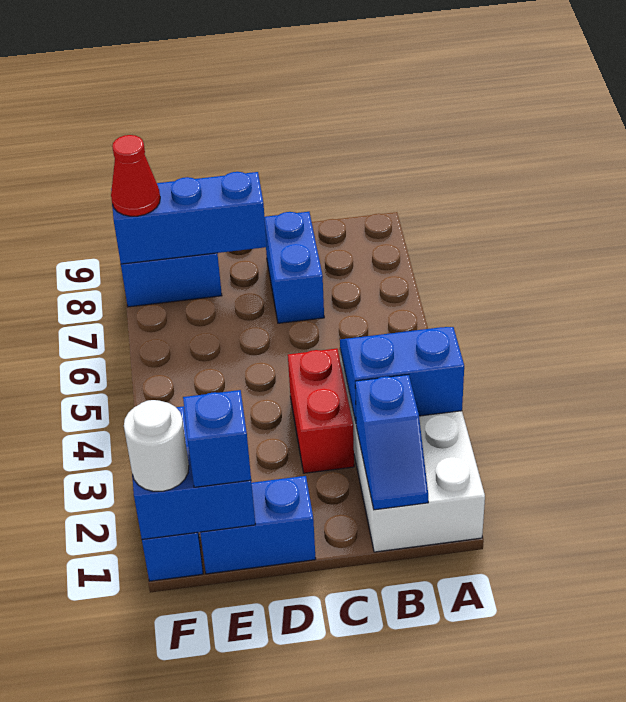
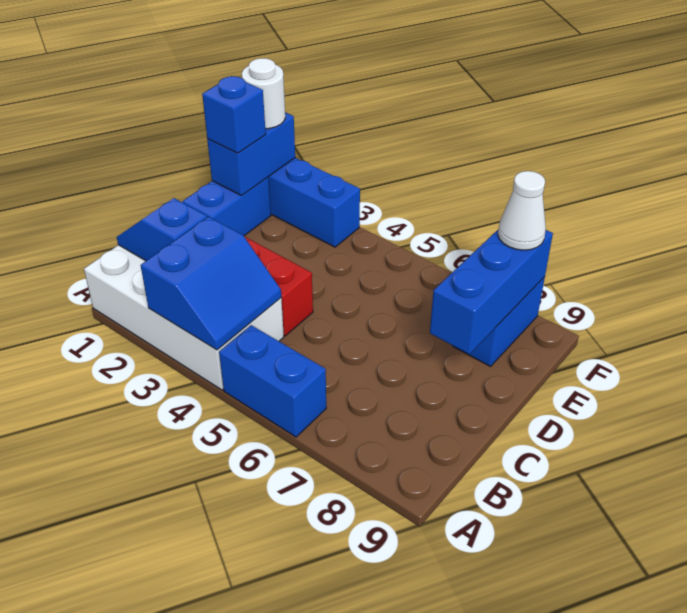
blue 1x2 brick [265,212,324,323] -> blue 1x2 brick moved to [219,325,326,437]
red 1x1 cone [111,135,160,216] -> white 1x1 cone [498,171,546,250]

